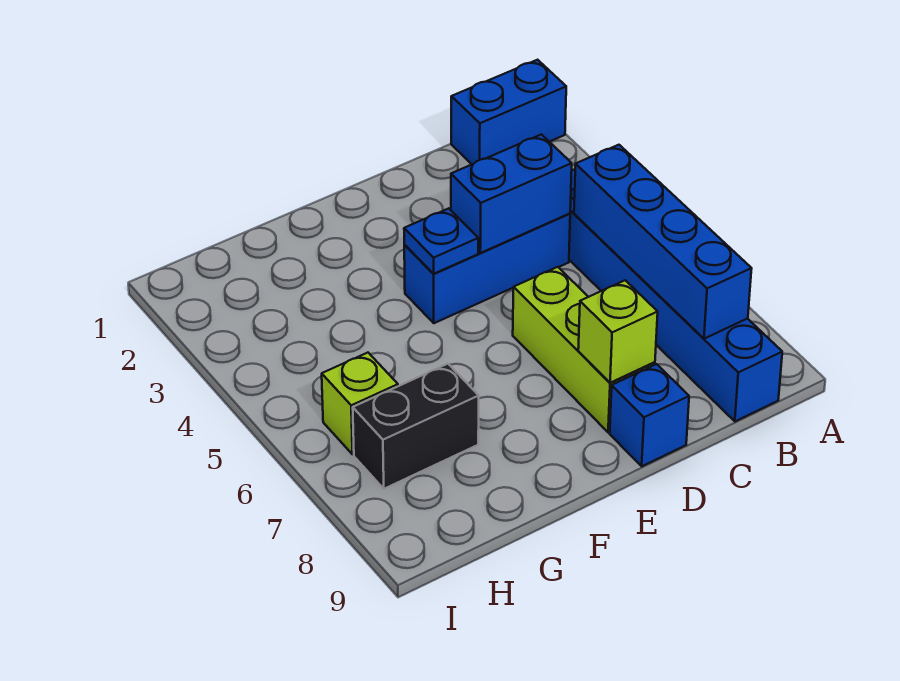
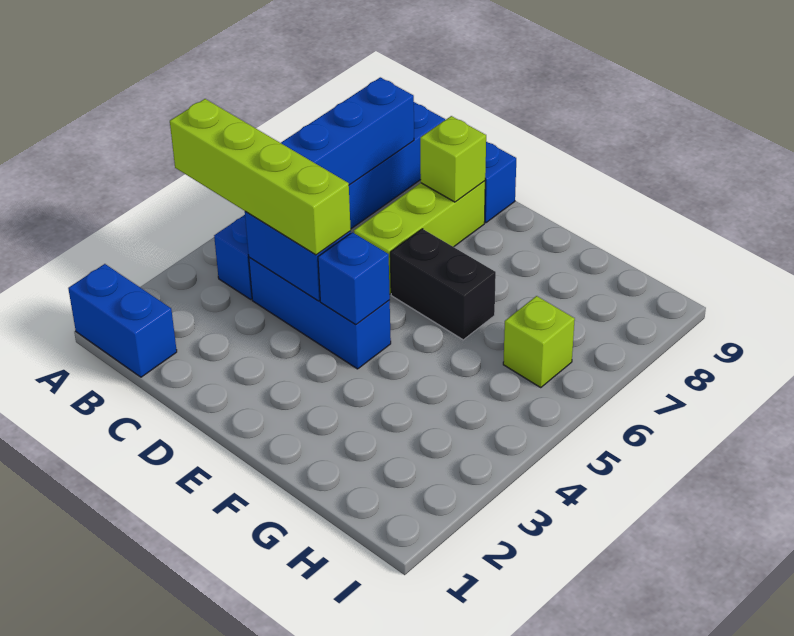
none -> lime 1x4 brick [170,99,351,255]
blue 1x1 plate [404,208,478,274] -> blue 1x1 brick [318,232,390,325]
black 1x2 brick [353,364,479,489] -> black 1x2 brick moved to [390,229,496,340]

